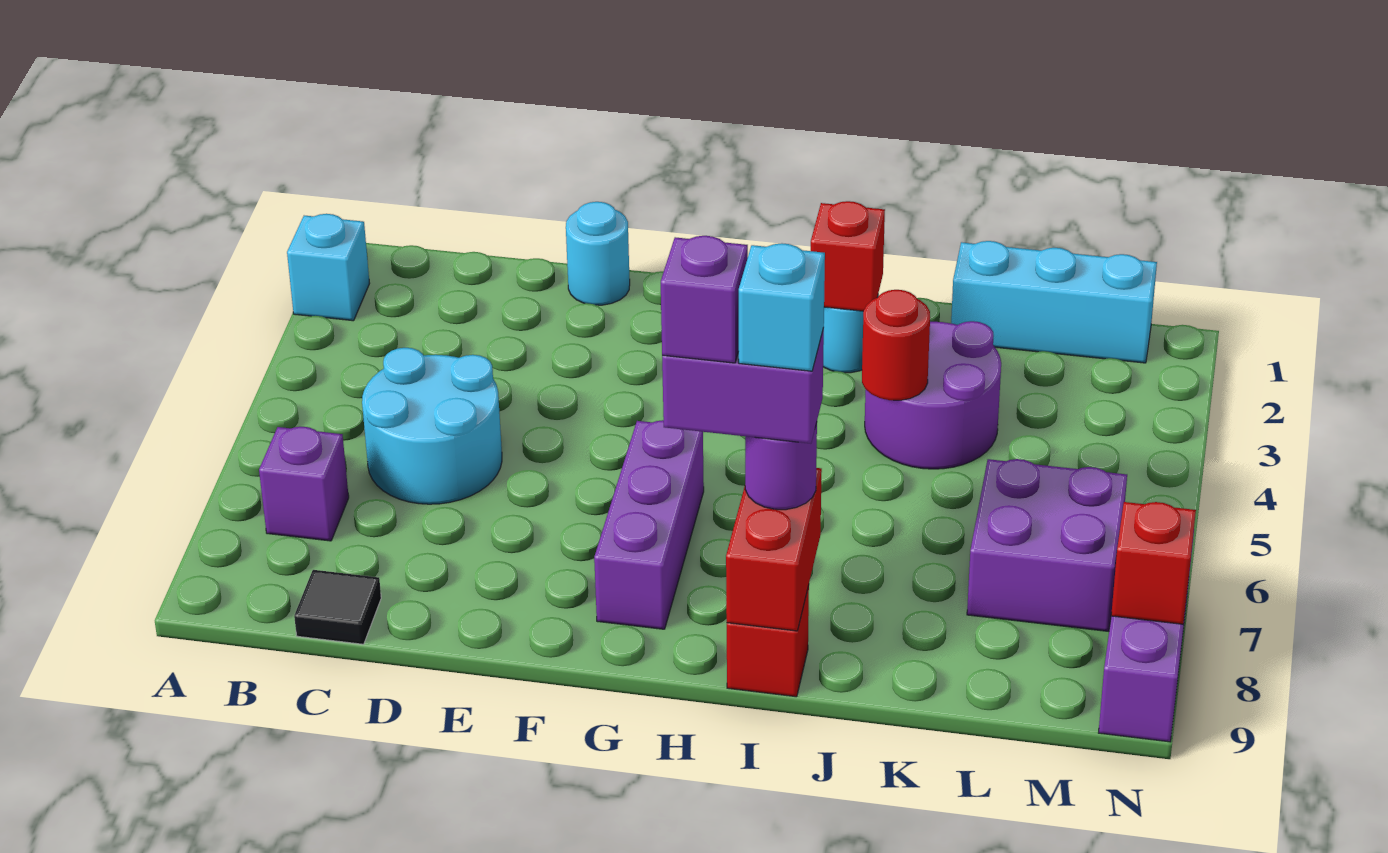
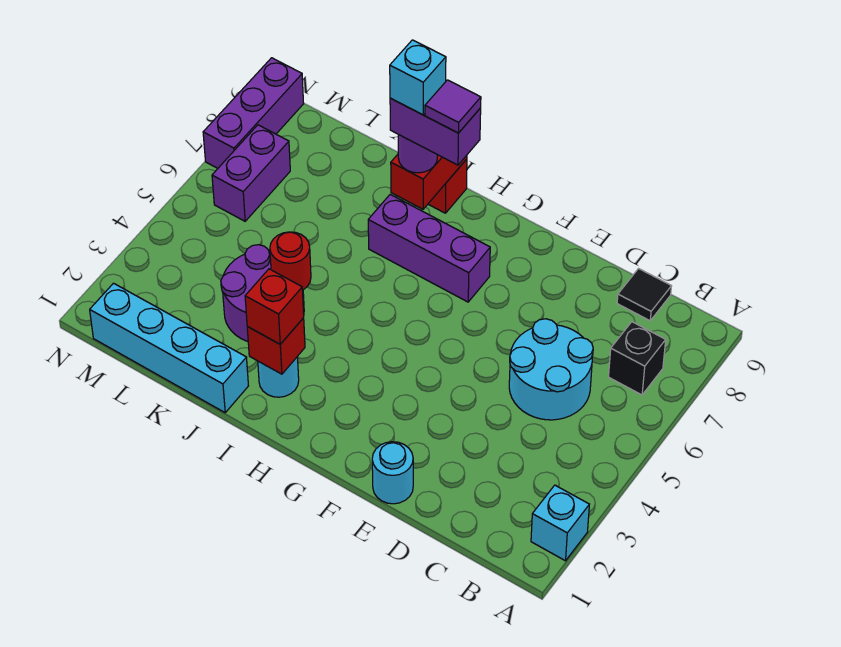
purple 1x1 brick [259,427,349,541] -> black 1x1 brick [609,322,666,395]
purple 1x3 brick [594,420,704,629] -> purple 1x3 brick turned to [368,195,490,302]
purple 1x1 brick [661,236,748,363] -> purple 1x1 tile [425,80,481,133]
cyan 1x3 brick [951,241,1157,363] -> cyan 1x4 brick [90,283,248,413]
purple 2x2 brick [967,459,1127,631] -> purple 1x2 brick [212,125,290,221]
red 1x1 brick [1111,502,1196,624] -> red 1x1 brick moved to [245,269,304,344]

